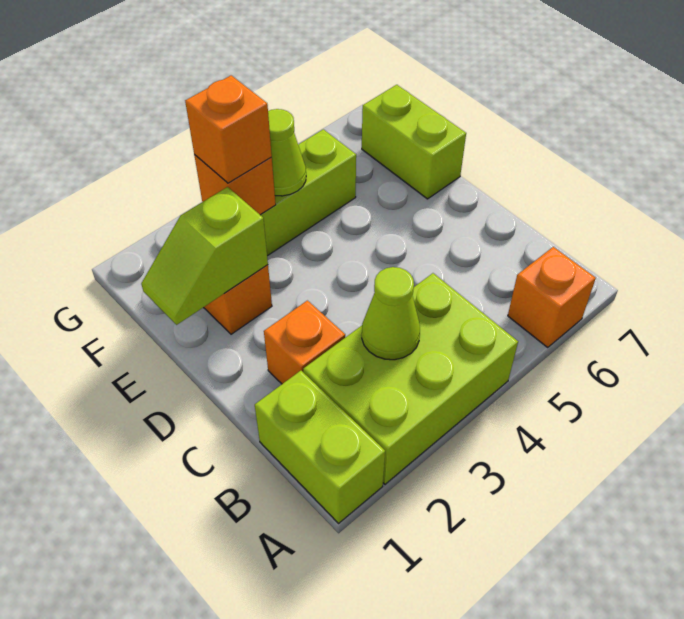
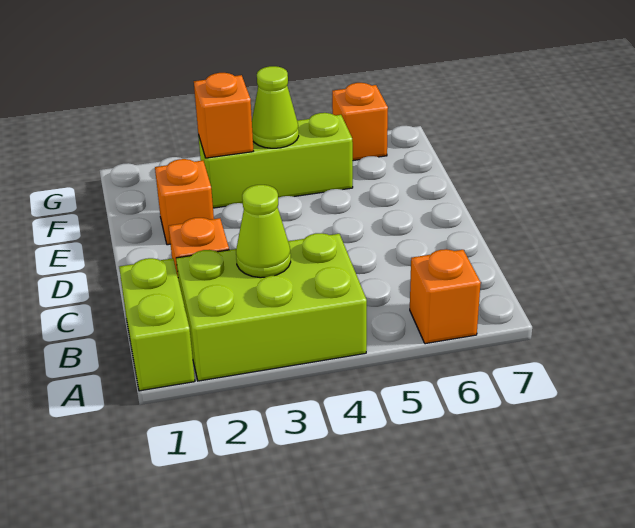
lime 1x2 slope [141,187,268,325] -> none
lime 1x2 brick [362,85,466,199] -> none
orange 1x1 brick [185,75,272,183] -> orange 1x1 brick moved to [332,83,388,161]

